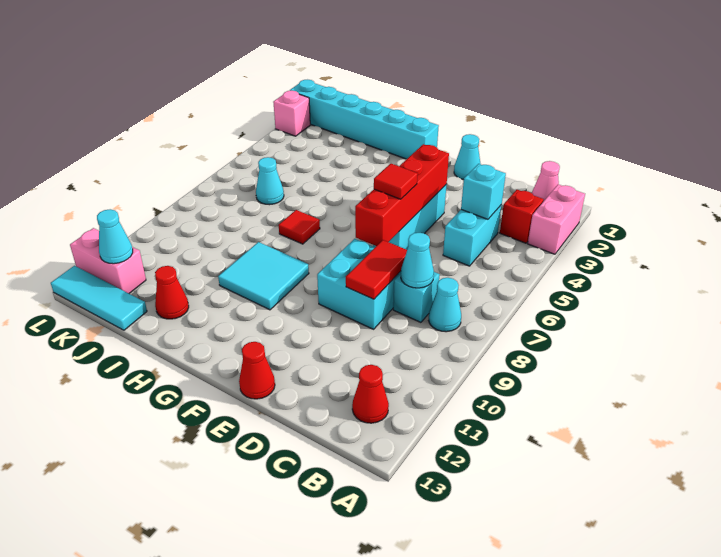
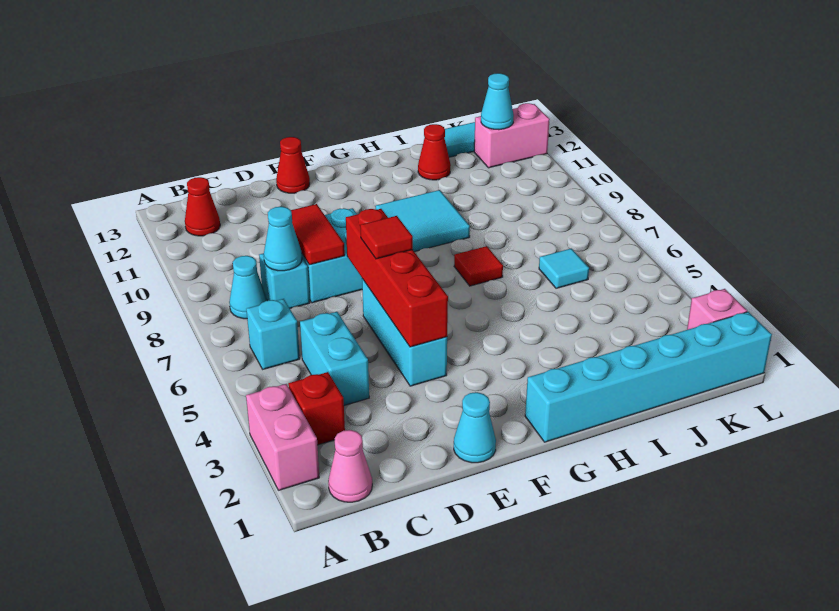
cyan 1x1 brick [461,164,506,219] -> cyan 1x1 brick moved to [246,299,300,369]
cyan 1x1 cone [256,157,284,205] -> cyan 1x1 tile [539,248,589,288]

